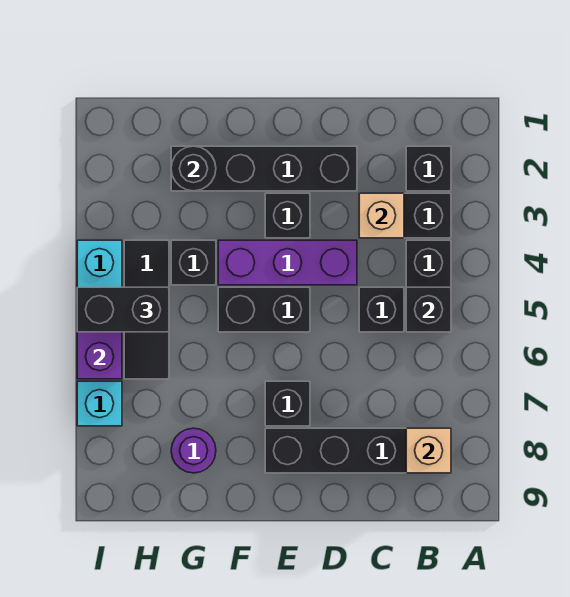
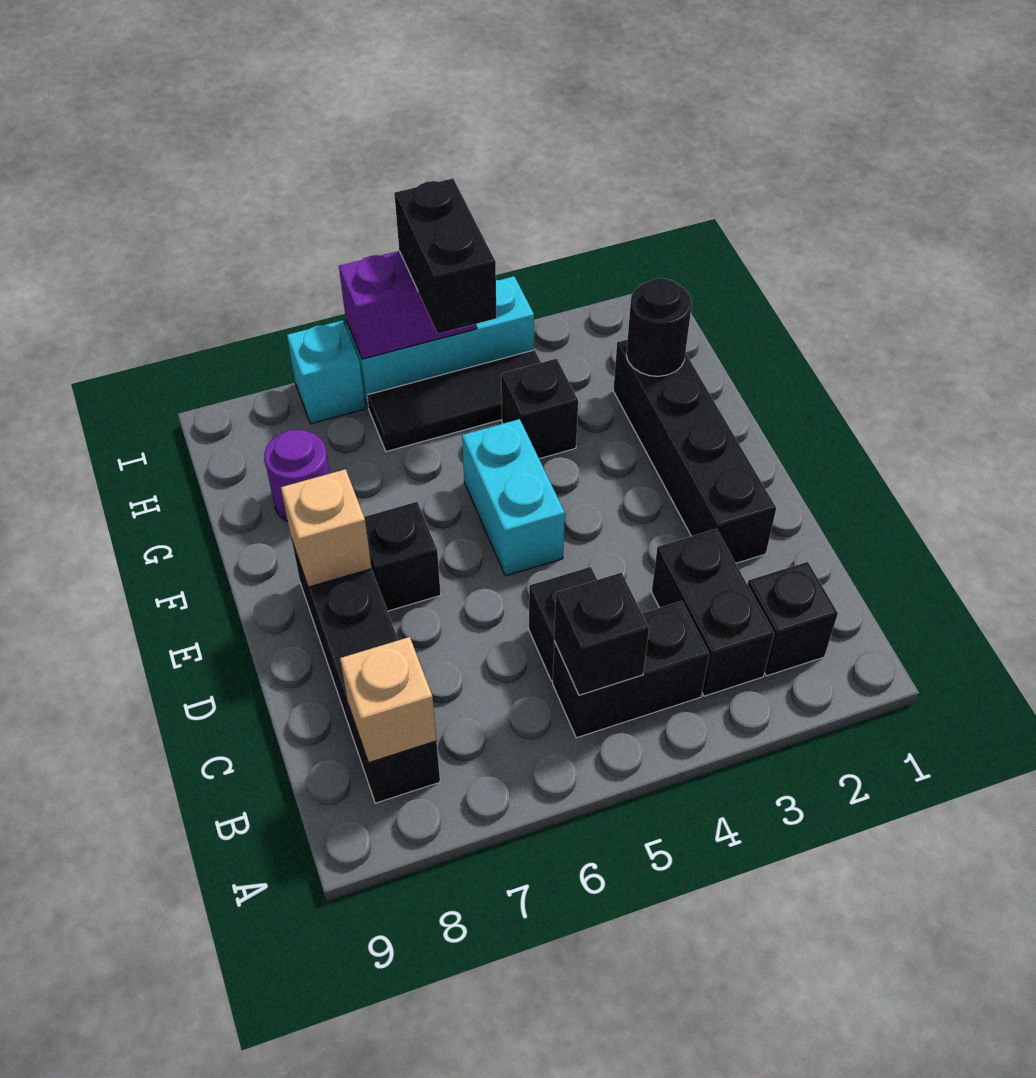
tan 1x1 brick [359,193,404,238] -> tan 1x1 brick moved to [281,469,372,587]
purple 1x3 brick [218,240,357,285] -> none
black 1x1 brick [265,193,310,238] -> none
black 1x2 brick [218,287,310,332] -> cyan 1x2 brick [462,419,565,576]

